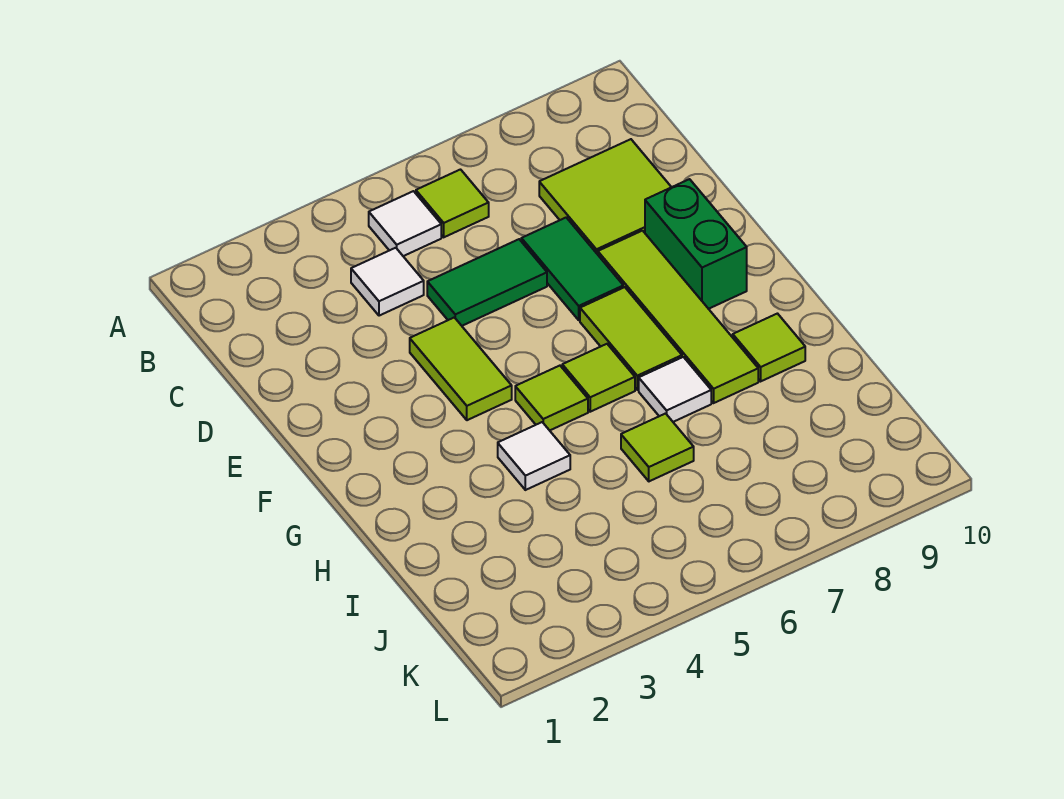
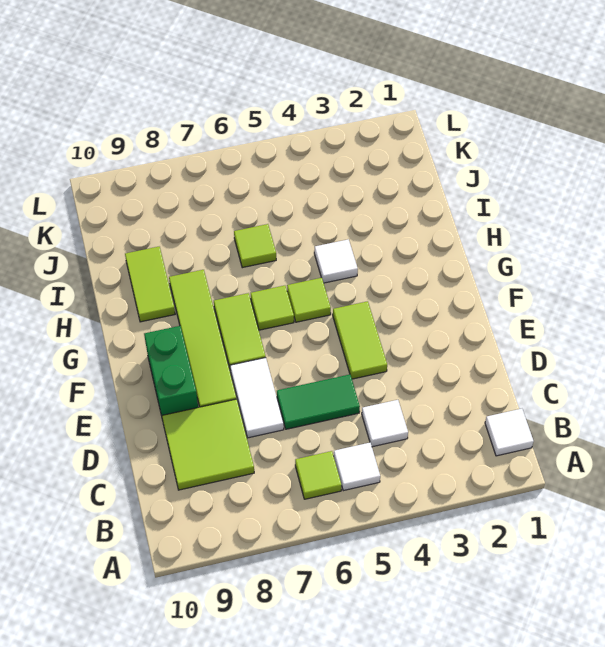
green 1x2 tile [521,218,623,320] -> white 1x2 tile [230,358,284,438]
white 1x1 tile [639,357,711,422] -> white 1x1 tile moved to [485,409,534,456]
lime 1x1 tile [733,314,805,381] -> lime 1x2 tile [125,247,175,322]

